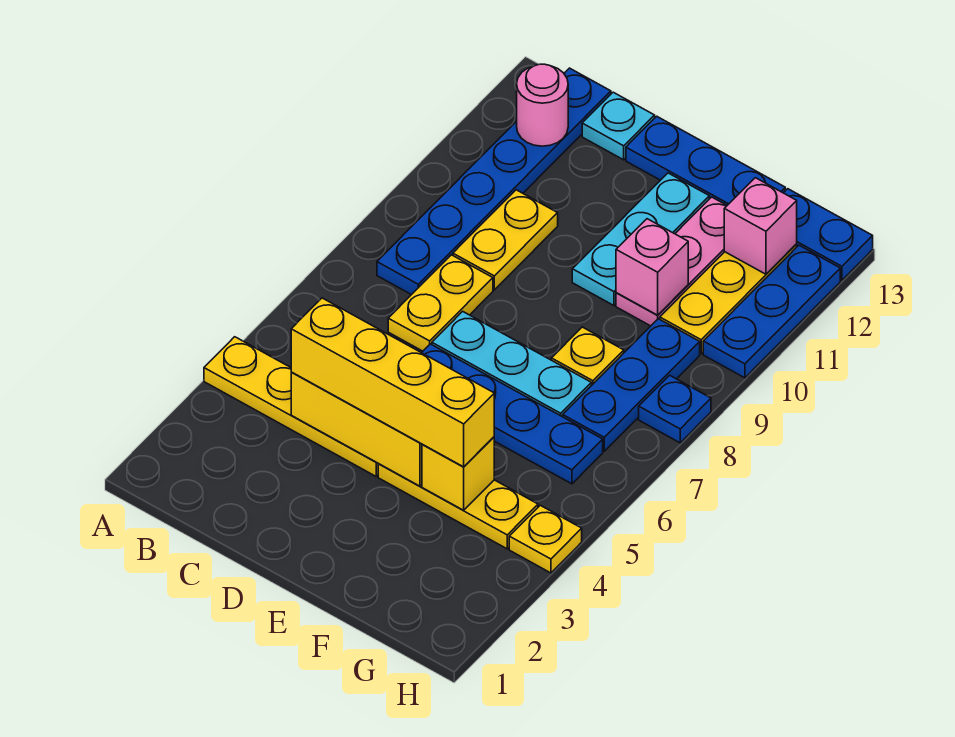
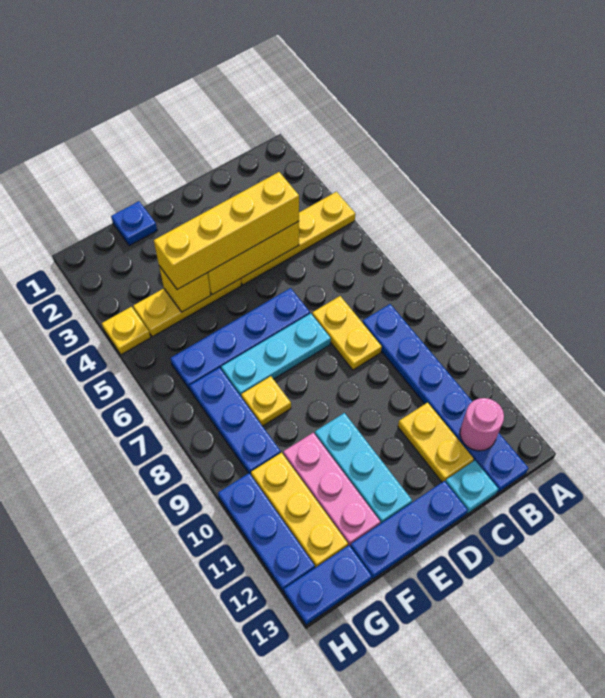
yellow 1x2 plate [453,190,558,290] -> yellow 1x2 plate moved to [398,403,474,482]
pink 1x1 brick [616,219,688,315] -> none
pink 1x1 brick [724,178,797,274] -> none
blue 1x1 plate [639,375,711,443] -> blue 1x1 plate moved to [111,201,157,246]

